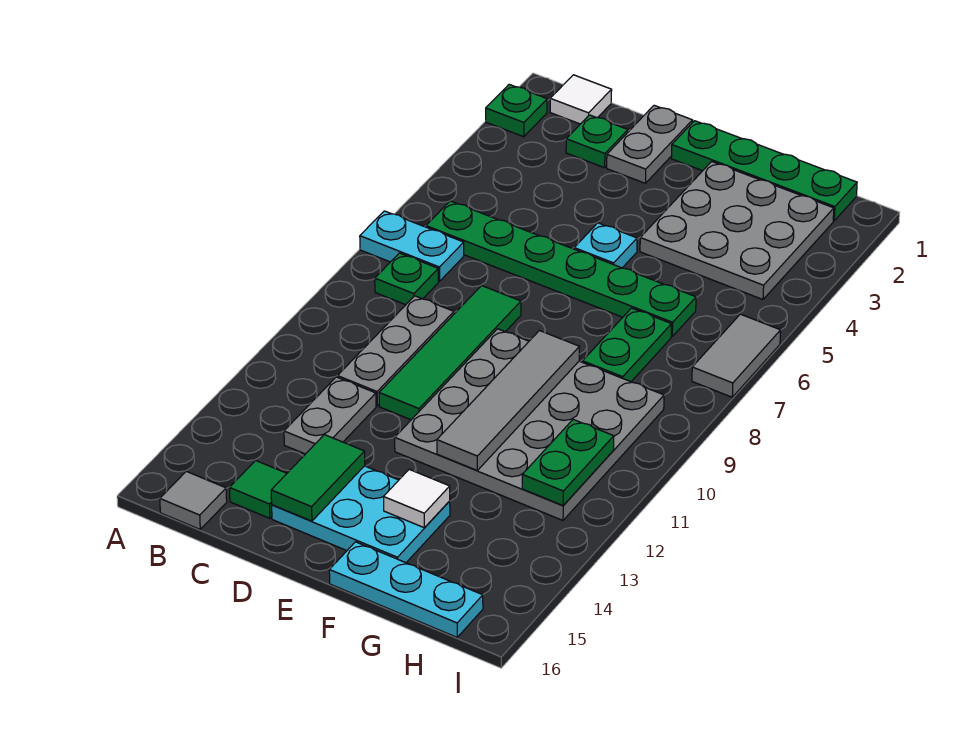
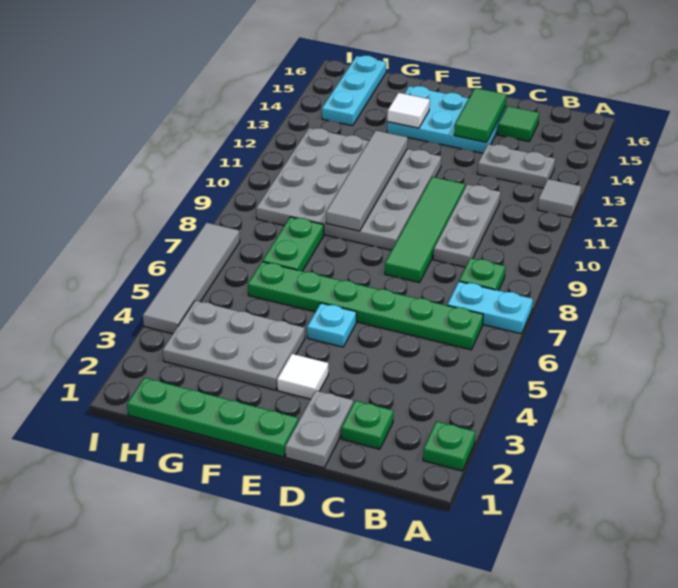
white 1x1 tile [550,75,612,124] -> white 1x1 tile moved to [277,354,328,399]
grey 1x1 tile [160,471,227,529] -> grey 1x1 tile moved to [537,179,581,217]
grey 1x2 plate [284,377,376,454] -> grey 1x2 plate turned to [477,144,555,188]
grey 3x3 plate [640,161,834,299] -> grey 2x3 plate [163,301,305,390]
cyan 1x3 plate [329,542,483,637] -> cyan 1x3 plate turned to [322,56,386,126]
green 1x2 plate [522,420,614,505] -> none
grey 1x2 tile [692,314,781,397] -> grey 1x4 tile [143,223,240,334]

